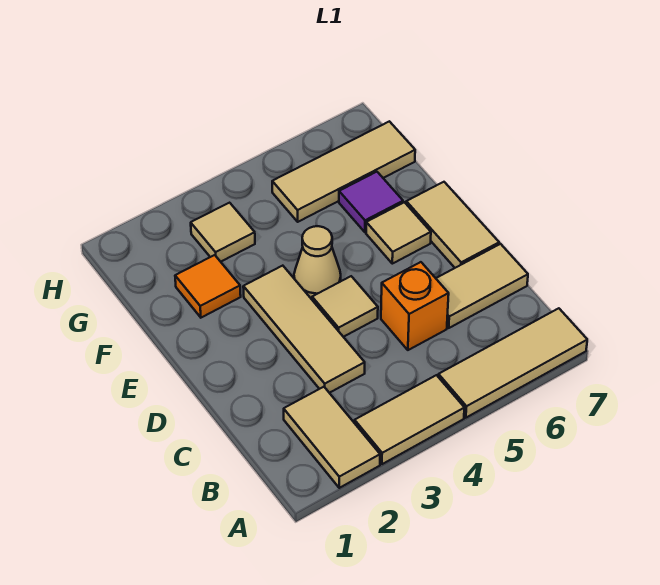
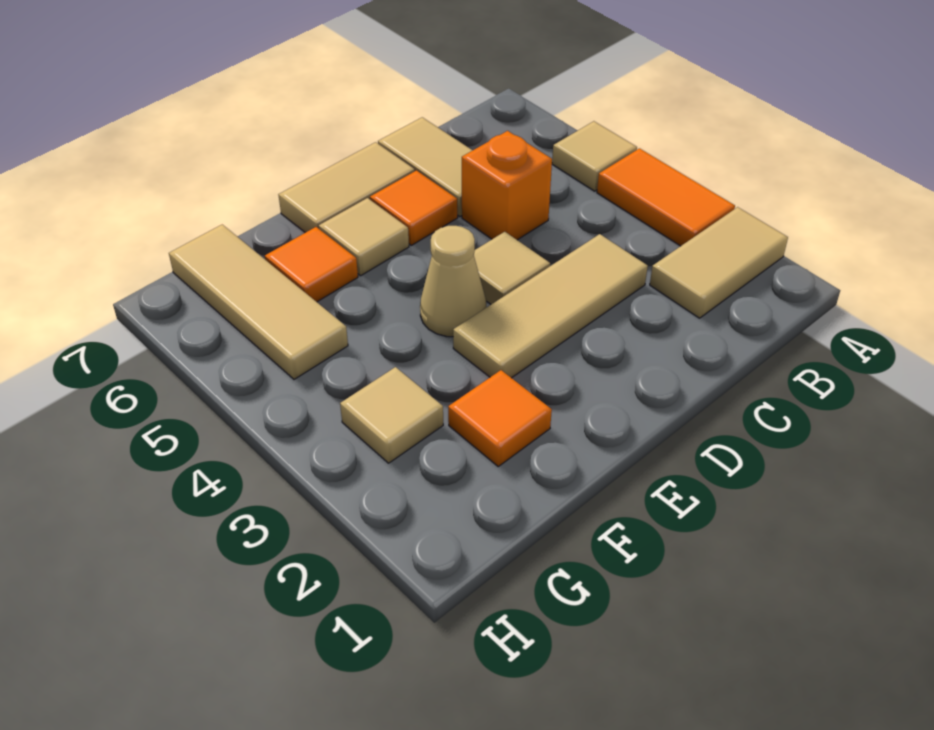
tan 1x2 tile [355,375,464,464] -> orange 1x2 tile [597,148,735,246]
tan 1x3 tile [438,308,587,418] -> tan 1x1 tile [552,121,637,191]
none -> orange 1x1 tile [370,171,458,245]
purple 1x1 tile [339,172,403,232] -> orange 1x1 tile [265,227,358,302]

